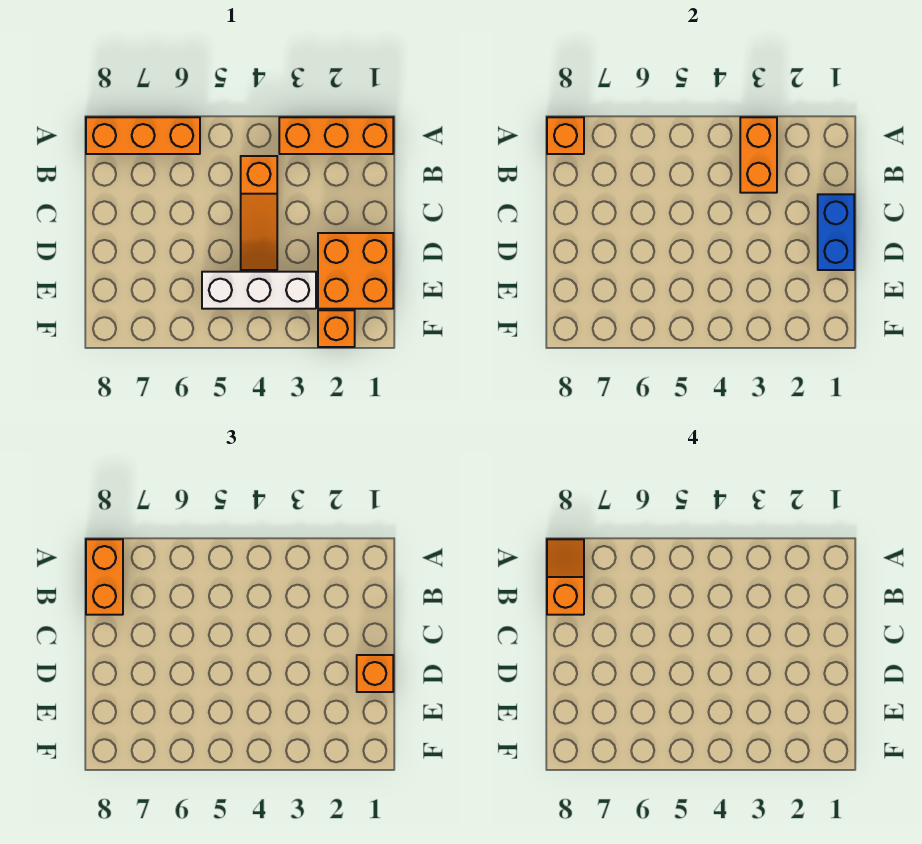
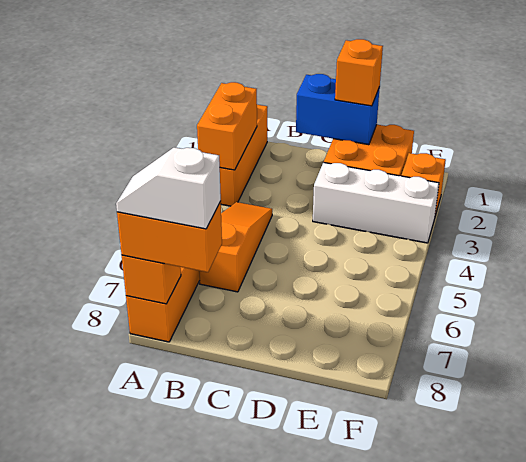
orange 1x2 brick [740,117,777,193] -> orange 1x2 brick turned to [197,82,257,170]
orange 1x2 slope [547,539,584,615] -> white 1x2 slope [116,147,221,229]
orange 1x3 slope [241,156,277,270] -> orange 1x3 slope turned to [199,202,272,292]
white 1x3 brick [202,272,316,309] -> white 1x3 brick turned to [313,162,439,243]

